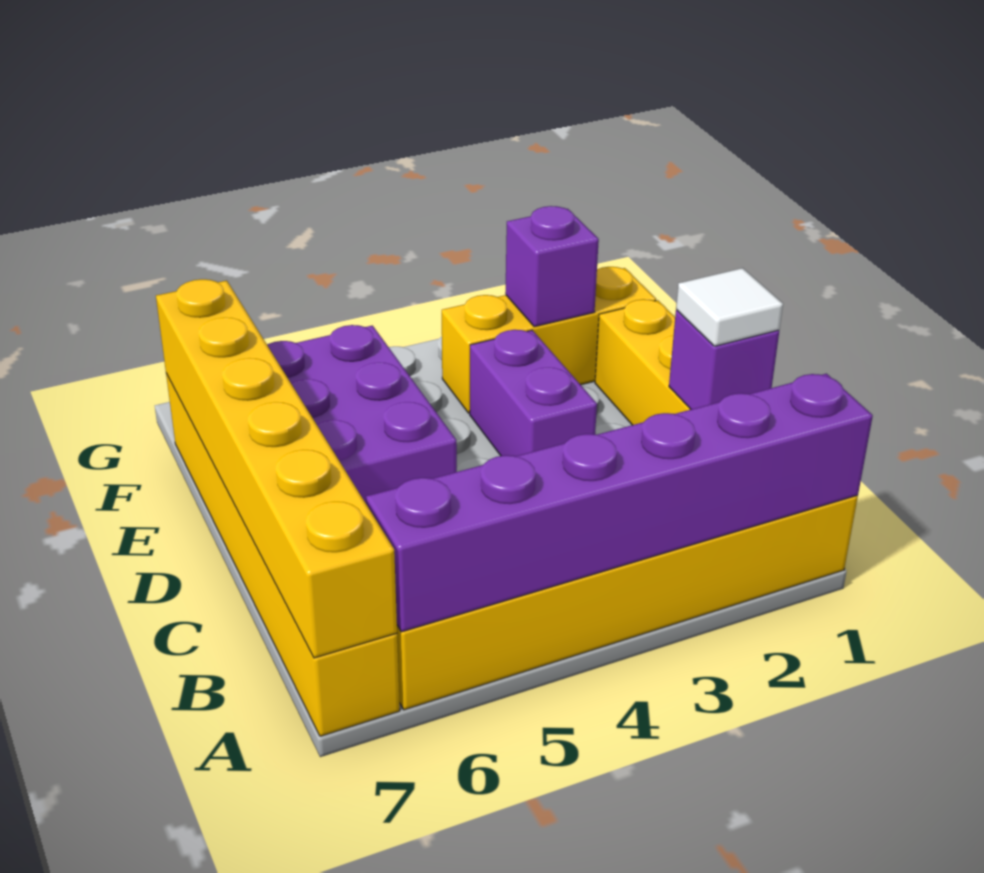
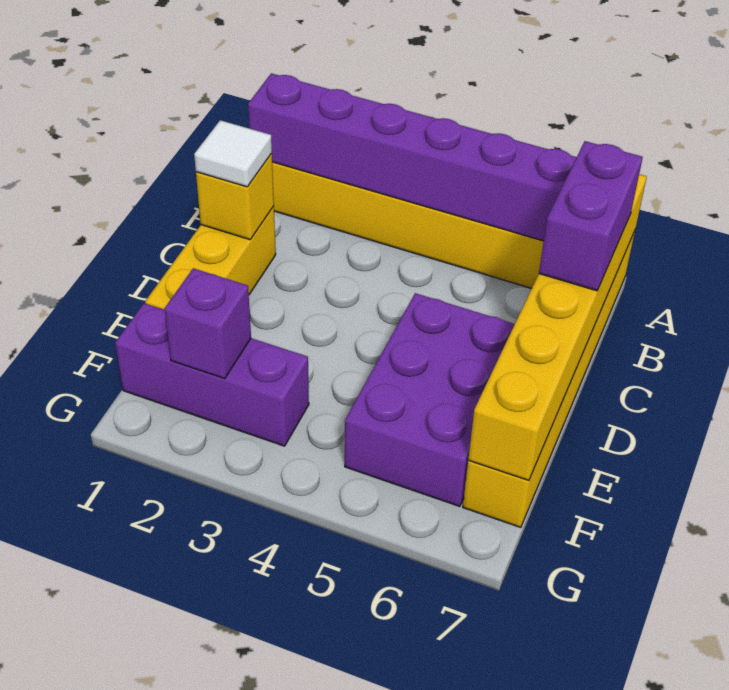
purple 1x1 brick [669,310,779,409] -> yellow 1x1 brick [196,153,274,240]
purple 1x2 brick [470,330,597,456] -> purple 1x2 brick moved to [539,141,643,291]
yellow 1x3 brick [442,267,656,413] -> purple 1x3 brick [115,303,309,446]

